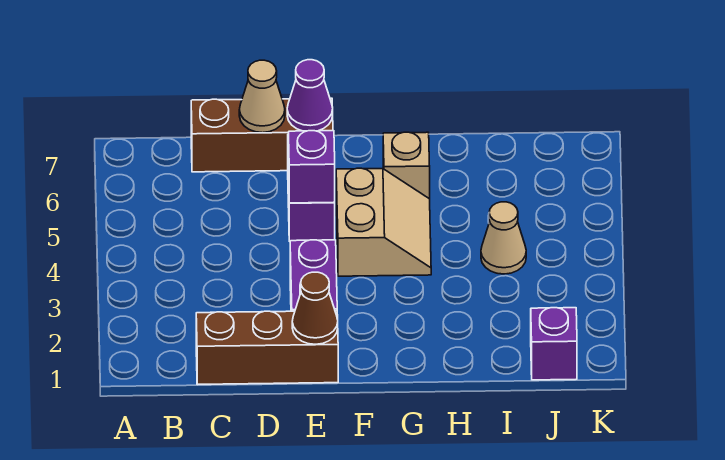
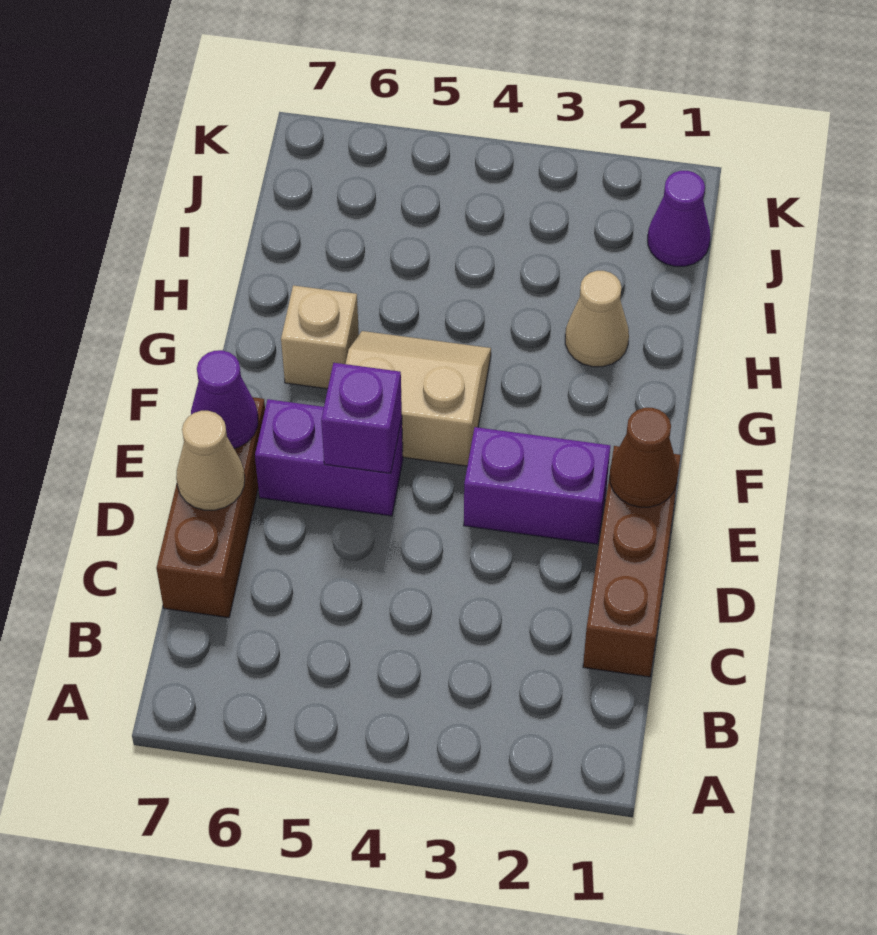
tan 1x1 cone [481,202,526,274] -> tan 1x1 cone moved to [565,271,629,367]
purple 1x1 brick [531,308,577,380] -> purple 1x1 cone [648,171,710,266]

